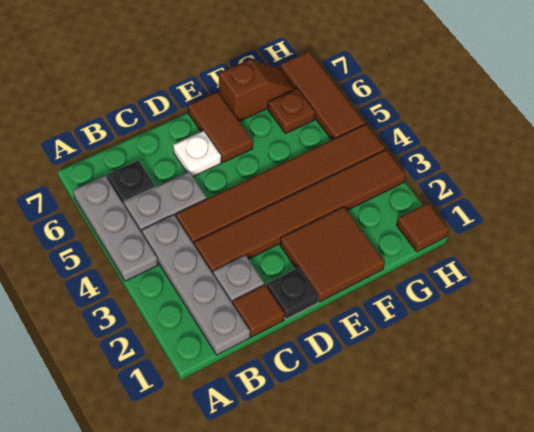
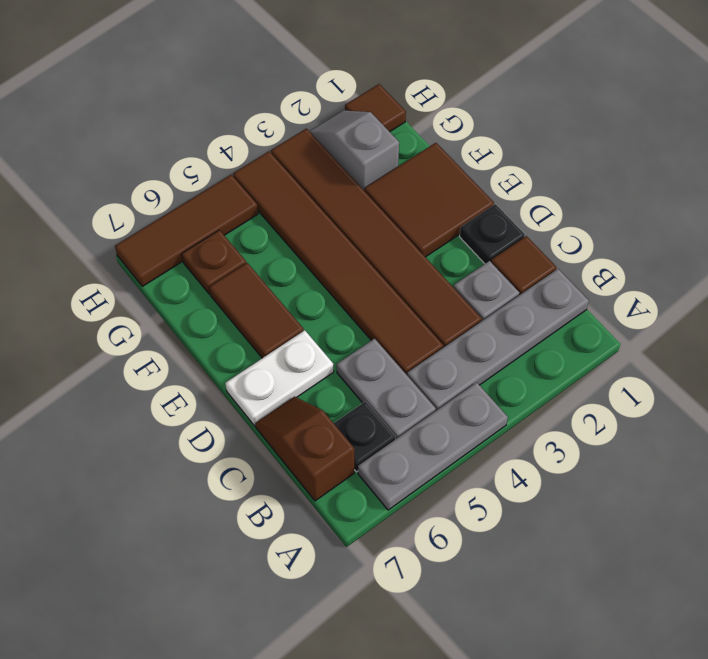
white 1x1 plate [173,131,221,176] -> white 1x2 plate [225,330,334,426]
brown 1x2 tile [188,92,253,163] -> brown 1x2 tile turned to [209,263,304,358]
brown 1x2 slope [219,59,295,121] -> brown 1x2 slope moved to [255,397,354,501]
none -> grey 1x2 slope [310,111,399,190]

